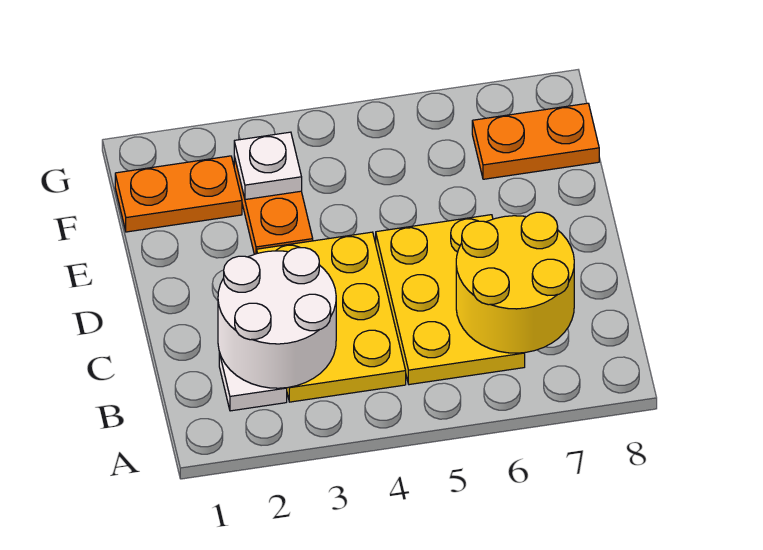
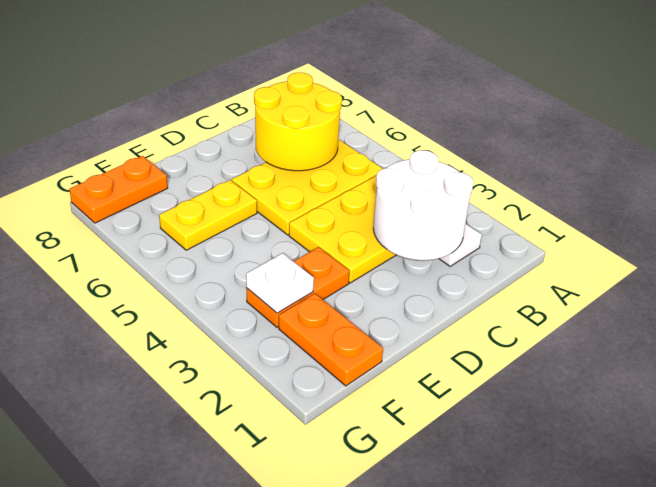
none -> yellow 1x2 plate [159,180,257,250]
orange 1x2 plate [472,103,599,179] -> orange 1x2 plate turned to [69,156,168,223]

